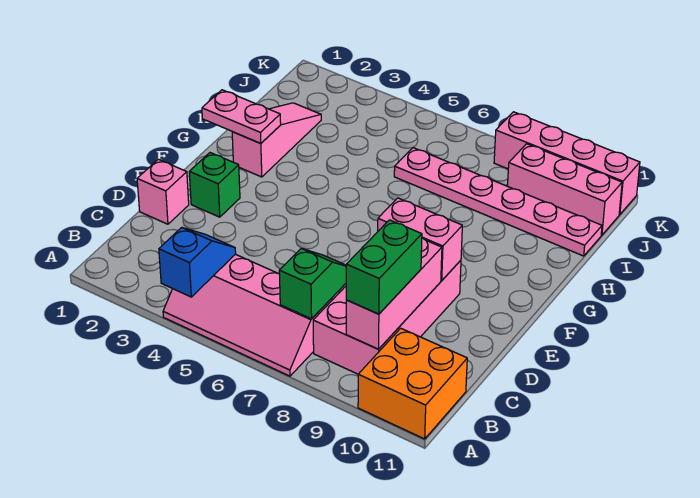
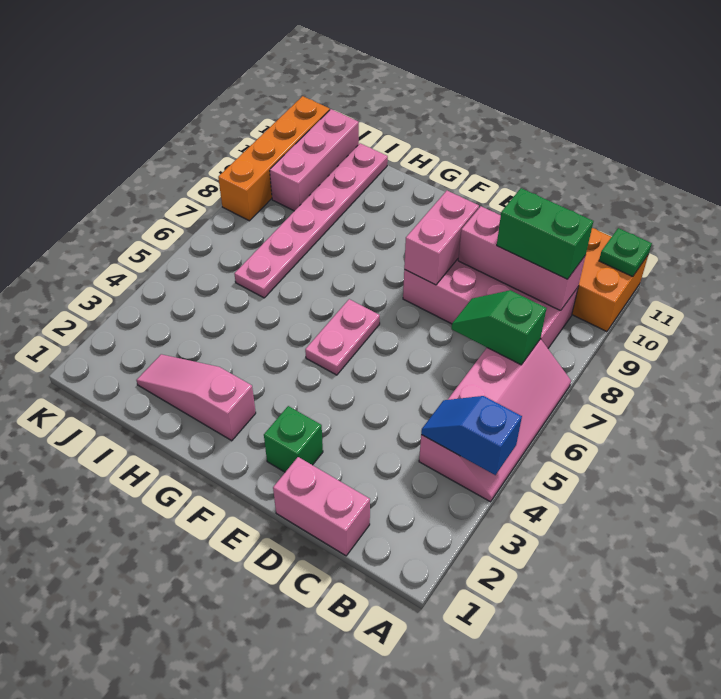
none -> green 1x1 plate [599,228,652,277]
pink 1x1 brick [137,159,189,224] -> pink 1x2 brick [273,457,370,556]
pink 1x2 plate [202,90,281,143] -> pink 1x2 plate moved to [305,299,380,375]
pink 1x4 brick [494,112,640,214] -> orange 1x4 brick [218,96,330,221]

